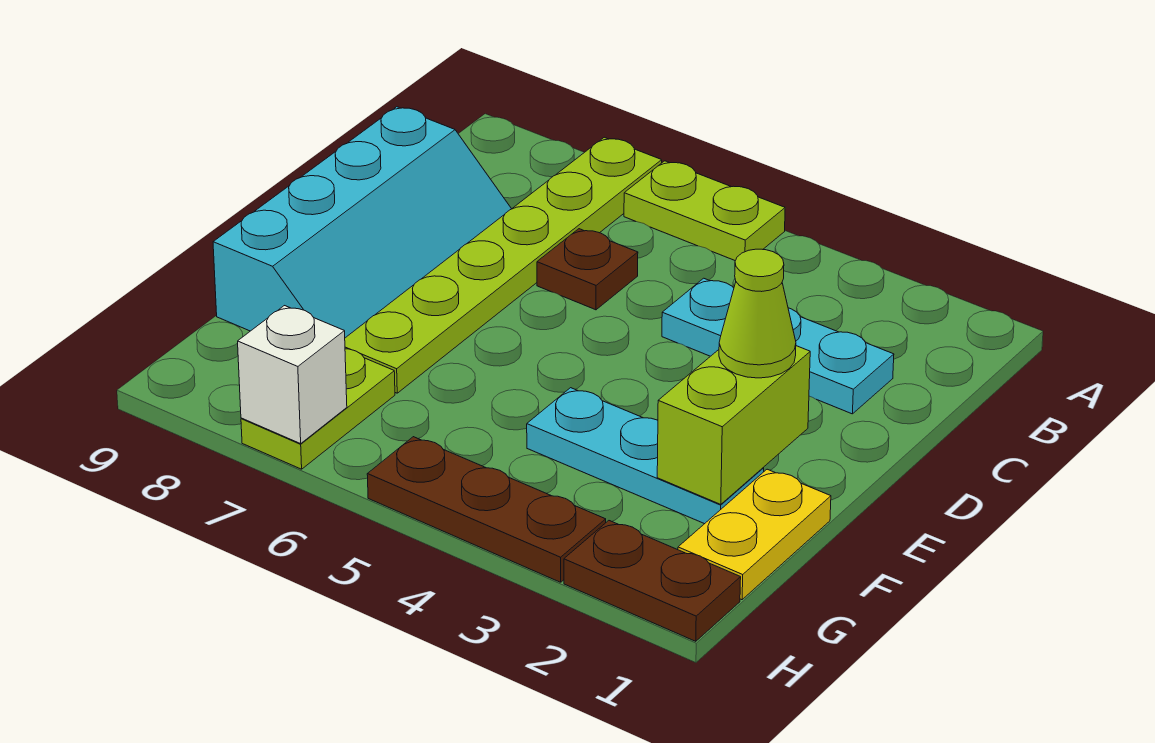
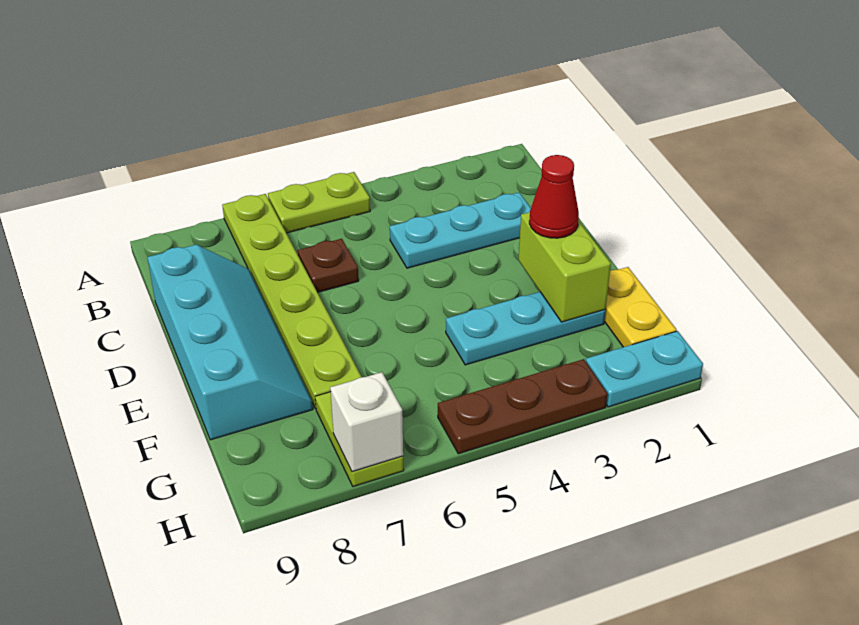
lime 1x1 cone [719,249,796,378] -> red 1x1 cone [529,155,579,238]
brown 1x2 plate [564,521,741,641] -> cyan 1x2 plate [586,331,703,407]

